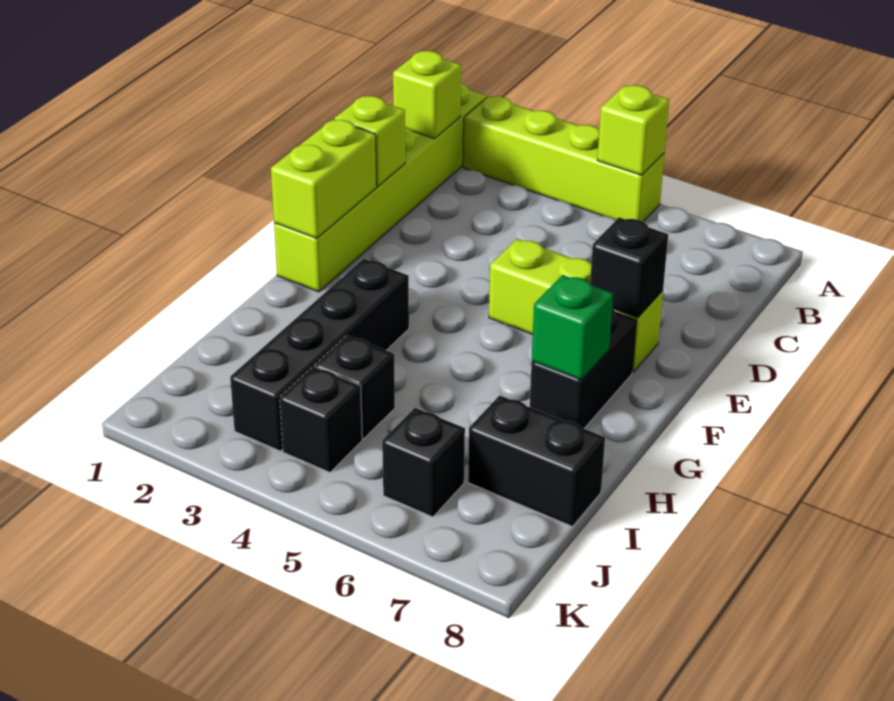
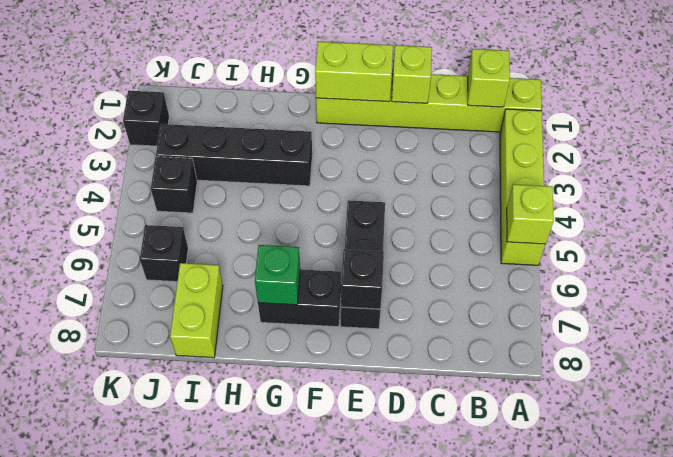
lime 1x3 brick [489,239,663,372] -> black 1x3 brick [341,200,385,329]
black 1x1 brick [315,335,395,439] -> black 1x1 brick moved to [123,91,169,146]
black 1x2 brick [468,396,605,527] -> lime 1x2 brick [170,263,223,358]

